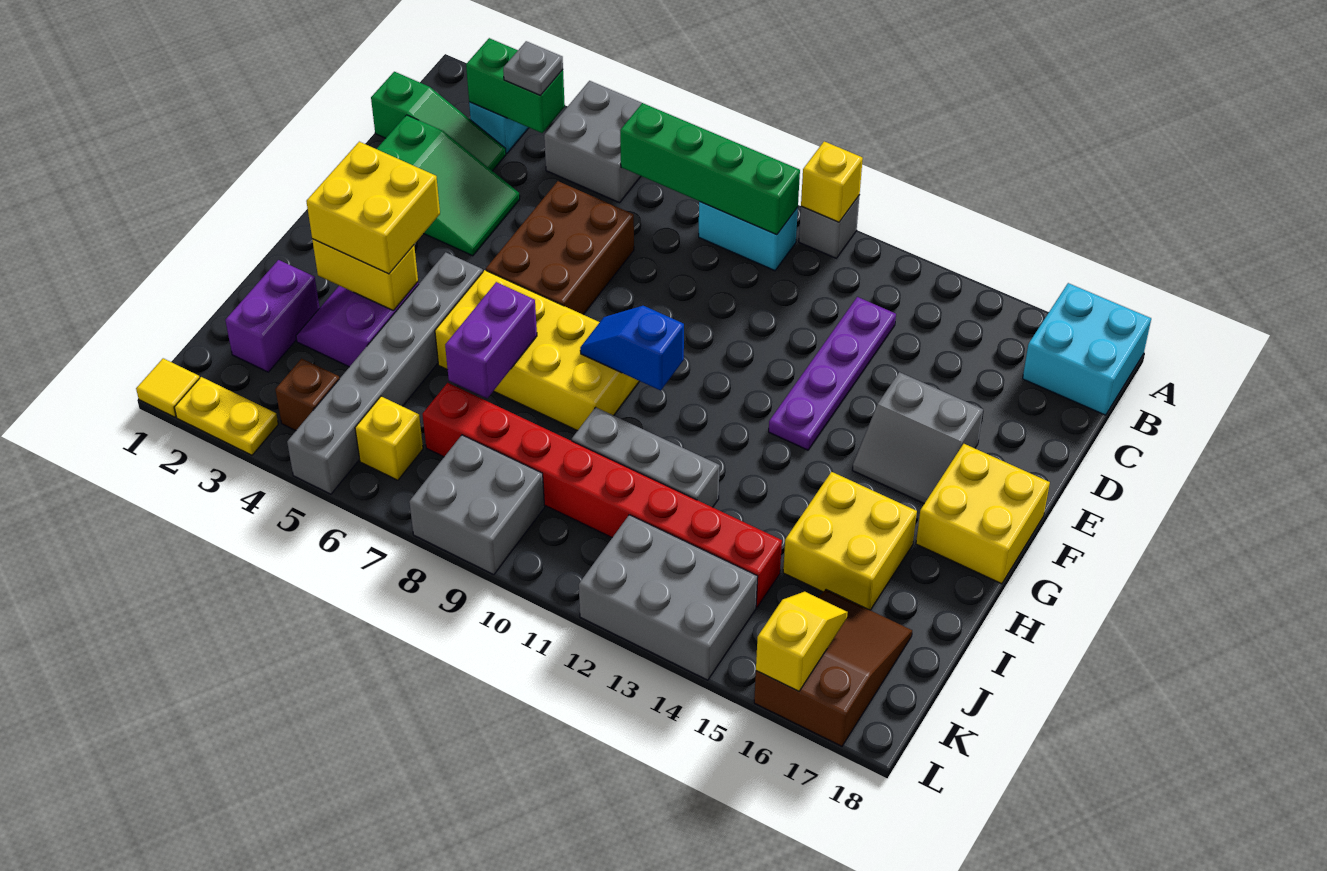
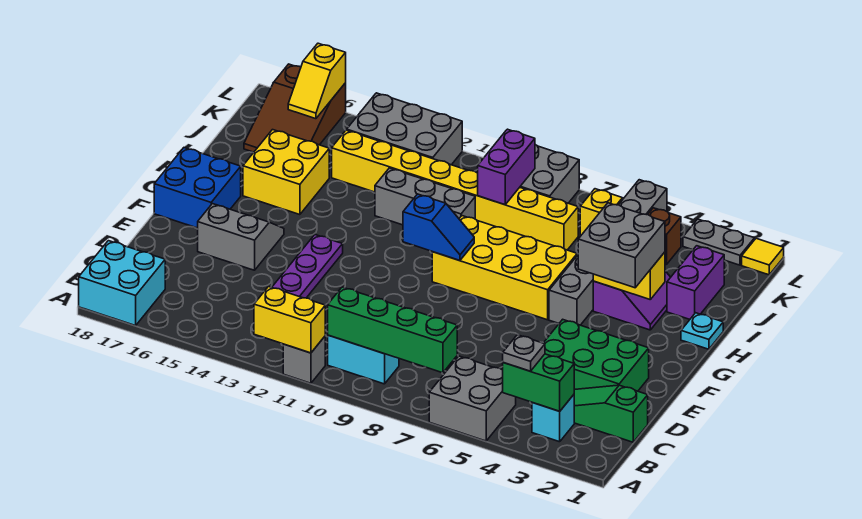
yellow 1x1 brick [801,141,863,222] -> yellow 1x2 brick [254,287,325,353]
green 2x3 slope [377,115,520,256] -> green 2x3 brick [544,319,649,391]
brown 2x3 brick [486,181,634,315] -> none
yellow 2x2 brick [916,444,1050,584] -> blue 2x2 brick [154,148,241,228]
yellow 2x2 brick [306,142,440,274] -> grey 2x2 brick [578,203,665,288]
none -> cyan 1x1 plate [681,313,723,349]
purple 1x2 brick [445,282,537,398] -> purple 1x2 brick moved to [478,129,535,205]
red 1x8 brick [422,383,782,607] -> yellow 1x8 brick [332,130,578,250]
yellow 1x2 plate [174,377,278,455] -> grey 1x2 plate [683,219,754,265]

